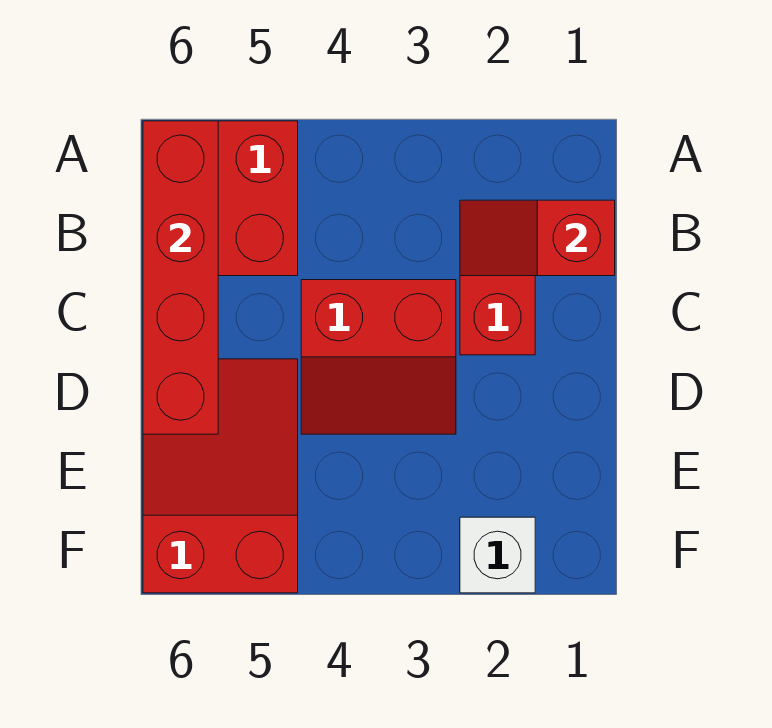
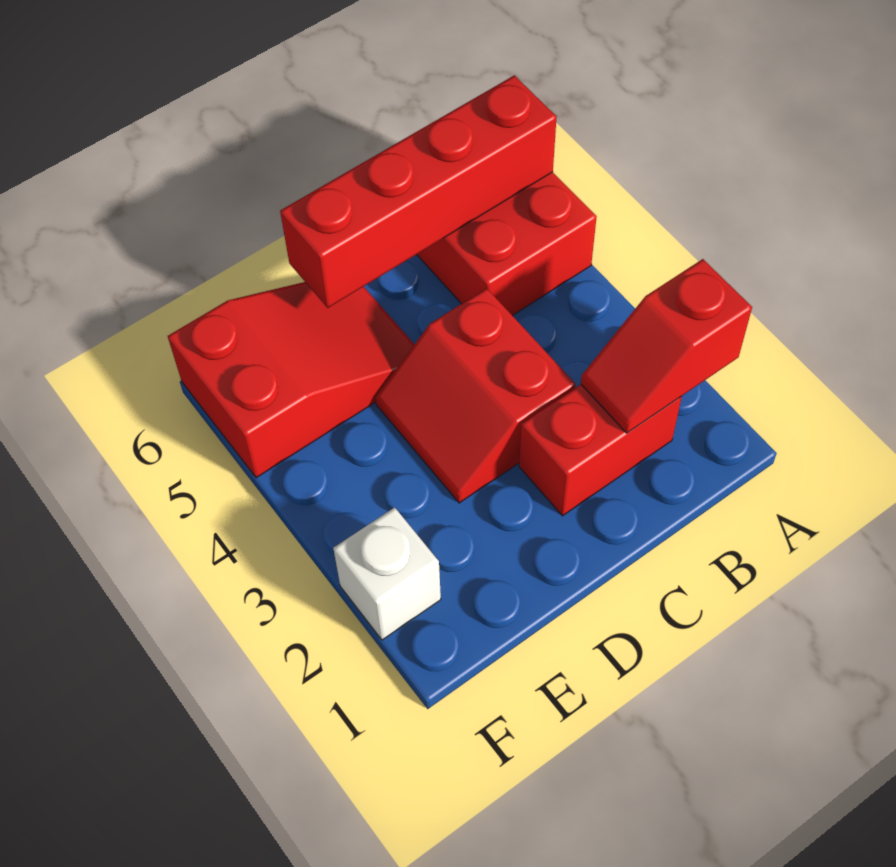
red 1x2 slope [460,200,615,276] -> red 1x2 slope turned to [581,259,752,433]

